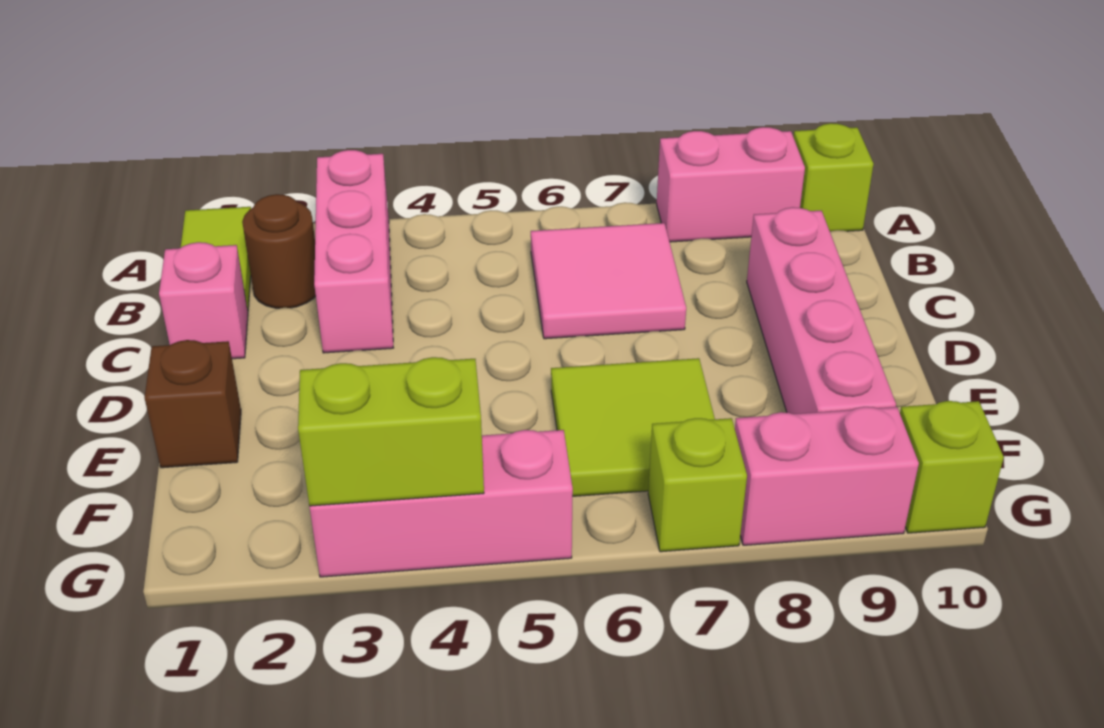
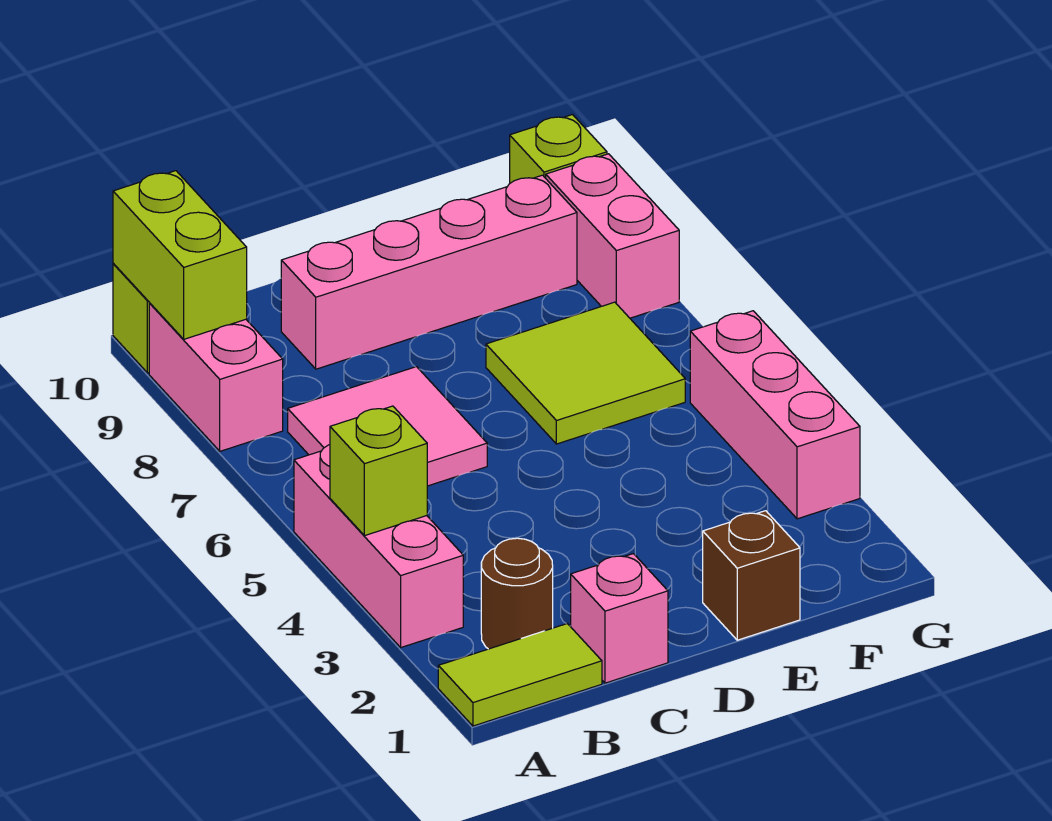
pink 1x3 brick [314,150,393,353] -> pink 1x3 brick turned to [294,445,463,647]
lime 1x2 brick [298,357,484,506] -> lime 1x2 brick moved to [113,171,247,339]
lime 1x1 brick [648,418,747,552] -> lime 1x1 brick moved to [330,406,427,536]

